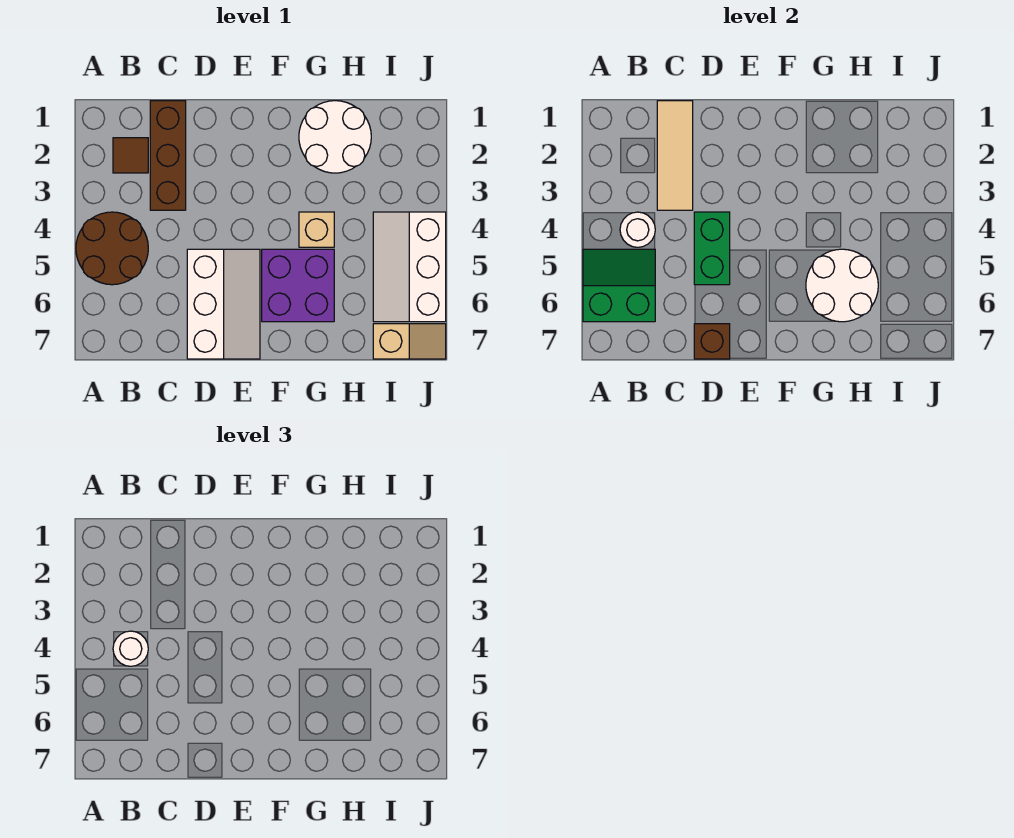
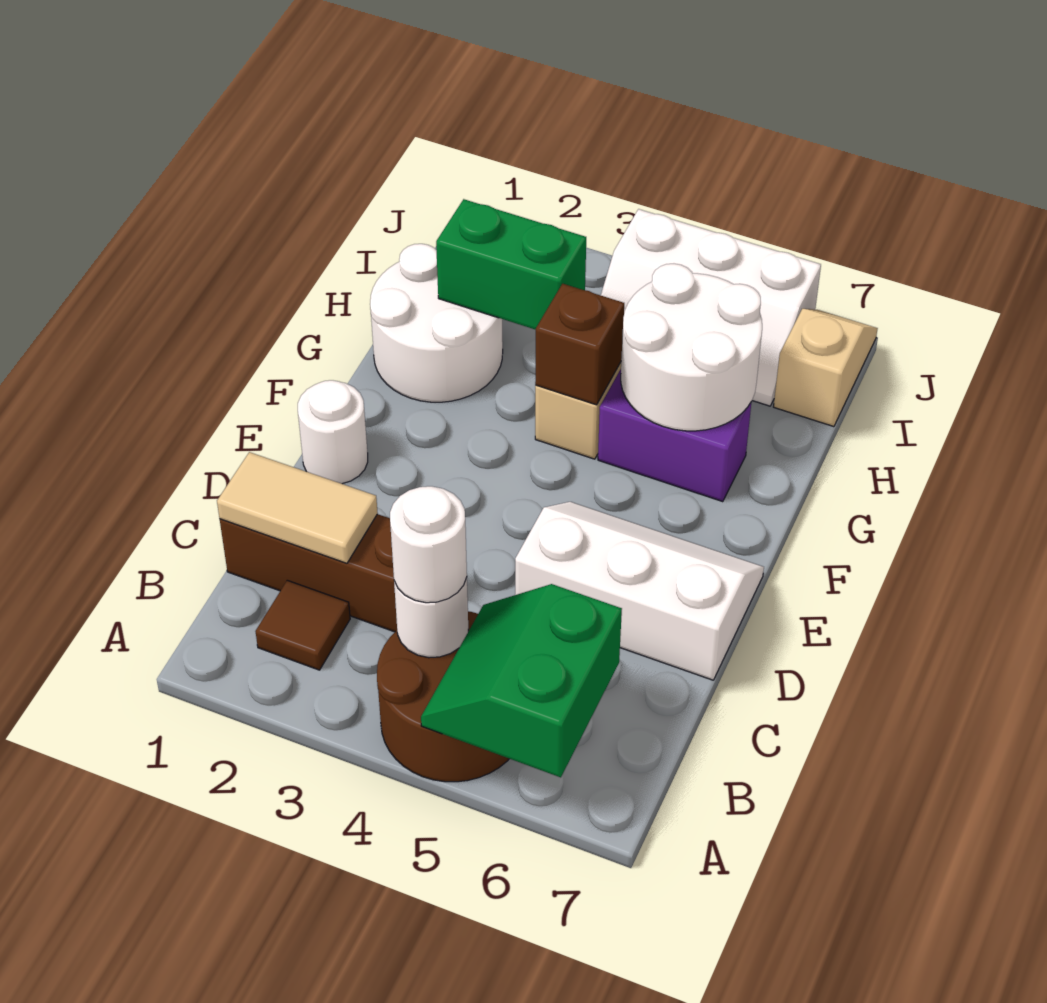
tan 1x3 tile [657,101,693,210] -> tan 1x2 tile [217,452,378,563]
green 1x2 brick [694,212,730,285] -> green 1x2 brick moved to [436,199,586,330]
brown 1x1 brick [694,324,730,359] -> brown 1x1 brick moved to [535,284,624,405]
none -> white 1x1 round brick [298,380,368,484]
purple 2x2 brick [262,249,334,322] -> purple 1x2 brick [598,369,751,502]

